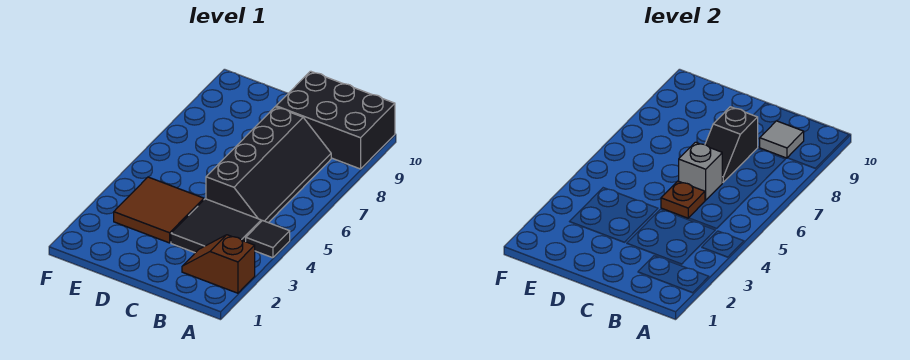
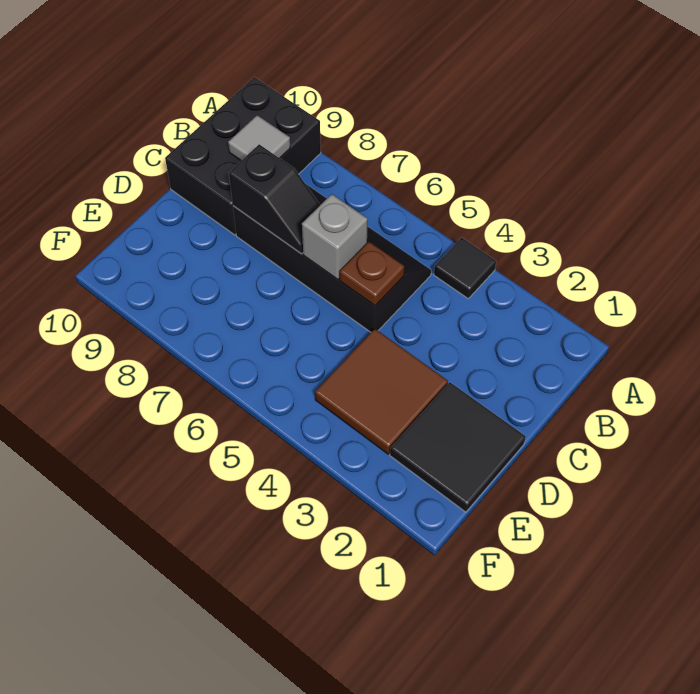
brown 1x2 slope [182,235,255,293] -> none
black 2x2 tile [171,199,261,253] -> black 2x2 tile moved to [390,382,526,512]

